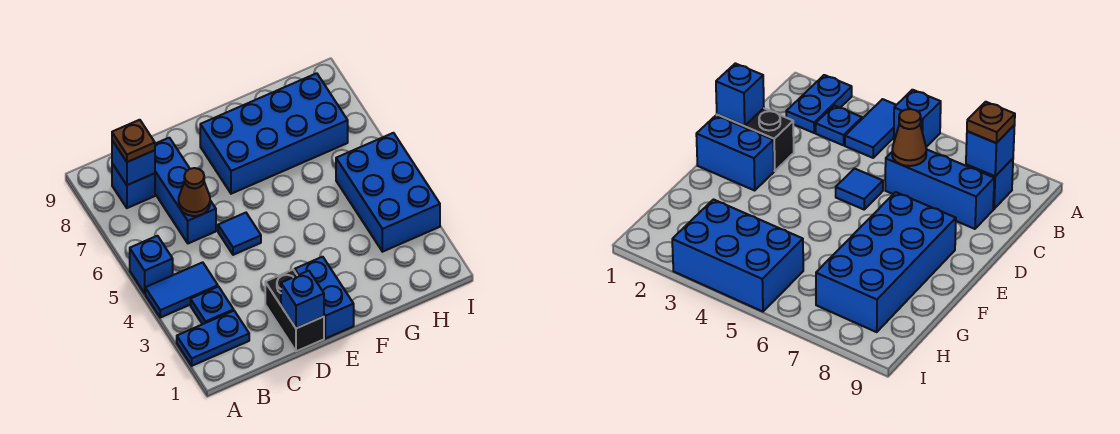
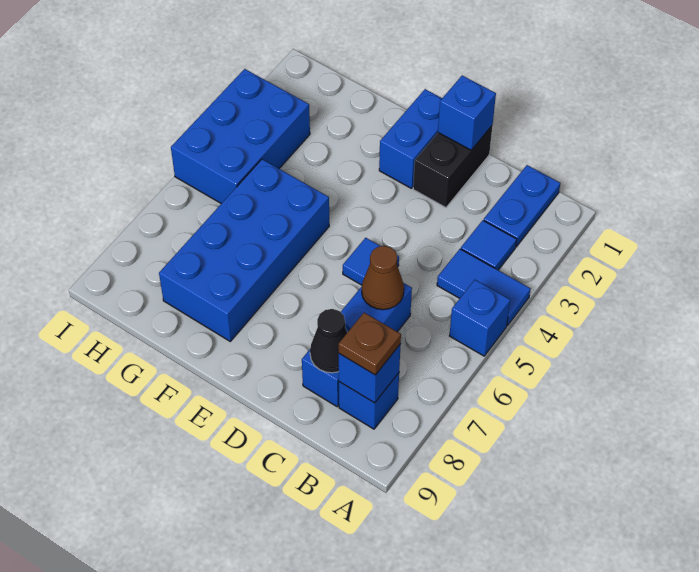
blue 1x2 plate [177,311,249,366] -> blue 1x2 plate turned to [484,165,560,247]
blue 1x1 plate [191,287,234,324] -> blue 1x1 tile [461,220,517,270]
none -> black 1x1 cone [310,309,347,373]
blue 2x4 brick [200,73,348,194] -> blue 2x4 brick turned to [159,159,329,341]

